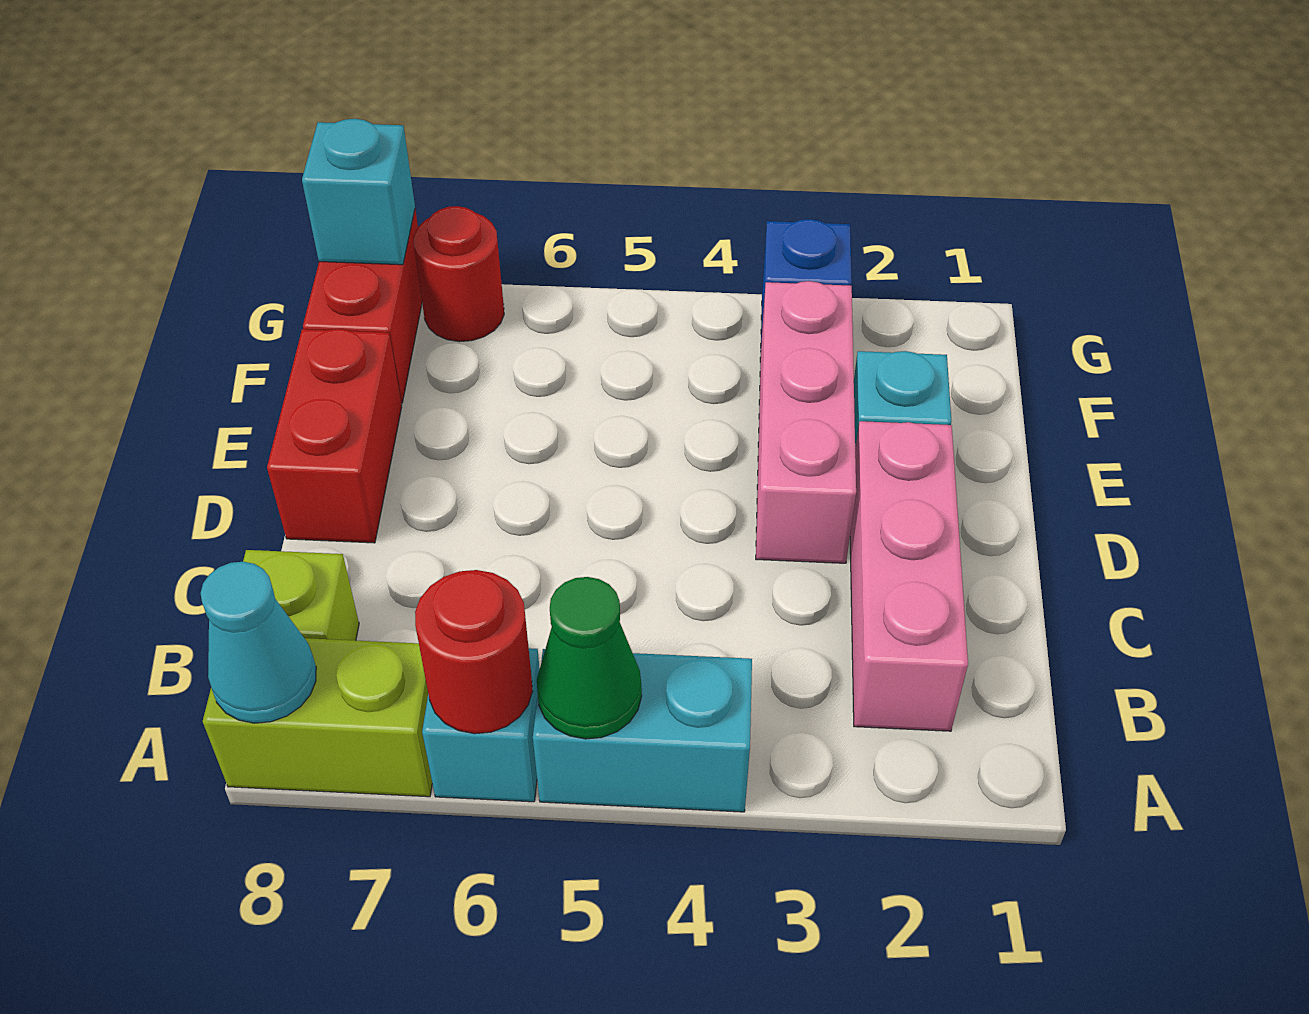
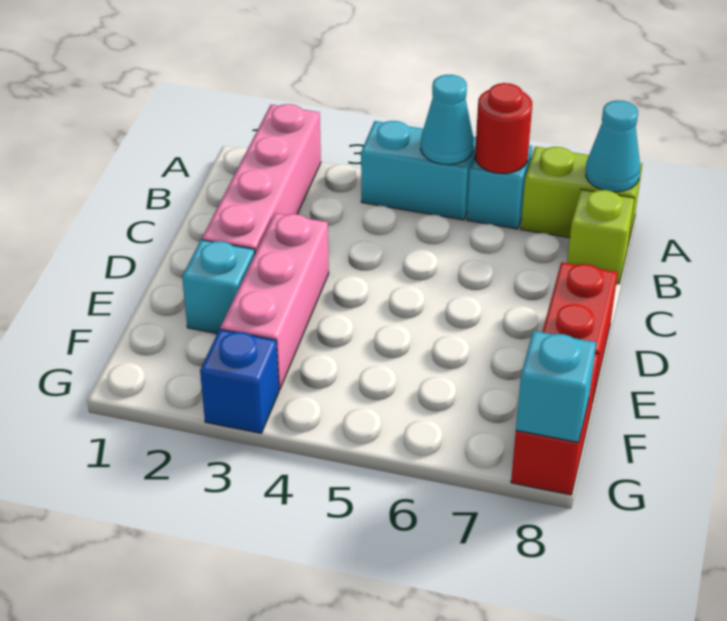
green 1x1 cone [537,577,642,739] -> cyan 1x1 cone [421,75,474,165]
pink 1x3 brick [850,421,968,731] -> pink 1x4 brick [202,104,321,253]
red 1x1 round brick [414,206,504,342] -> none

